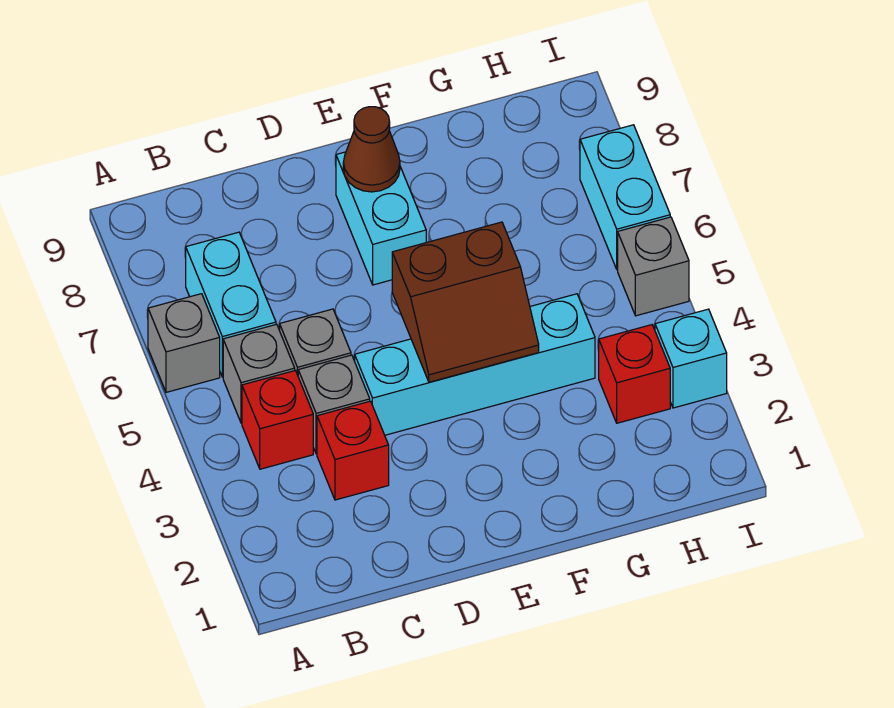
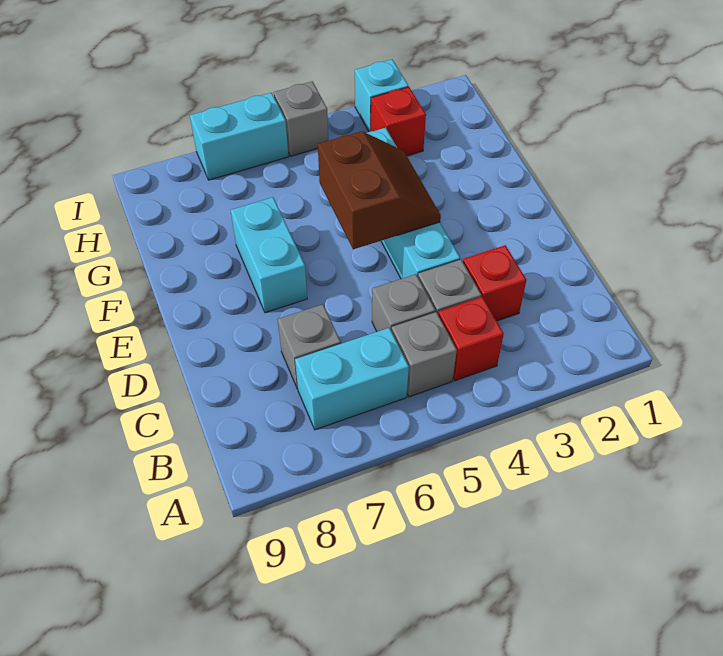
grey 1x1 brick [148,294,220,392] -> grey 1x1 brick moved to [278,304,341,389]
cyan 1x2 brick [336,152,426,285] -> cyan 1x2 brick turned to [231,197,307,313]
brown 1x1 cone [343,107,400,192] -> none

